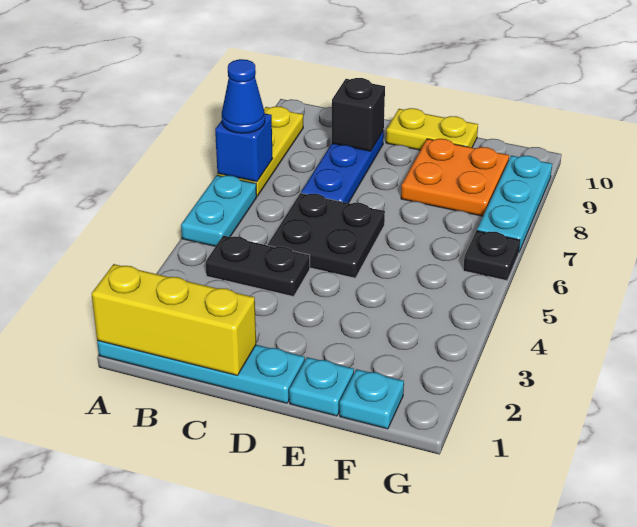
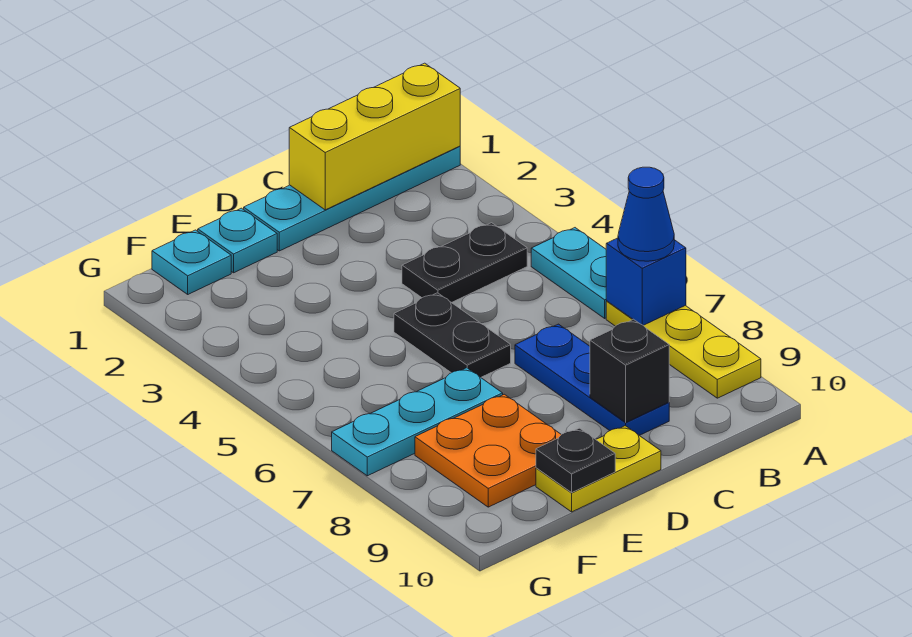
black 2x2 plate [268,193,385,278] -> black 1x2 plate [394,293,511,377]
black 1x1 plate [463,231,520,281] -> black 1x1 plate moved to [536,428,615,493]
cyan 1x3 plate [477,156,552,252] -> cyan 1x3 plate turned to [332,368,503,476]

